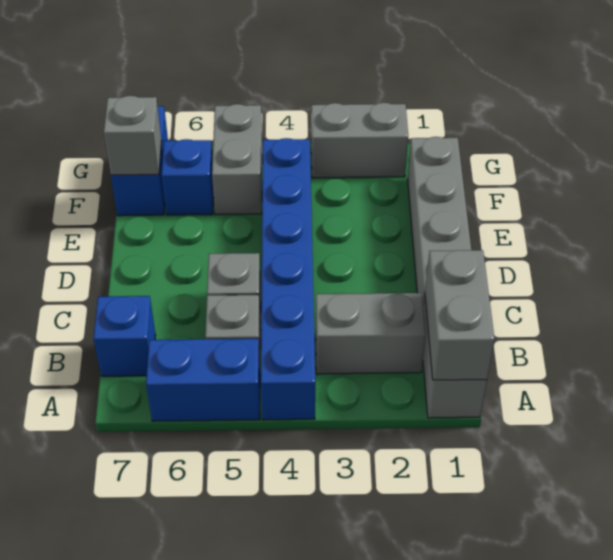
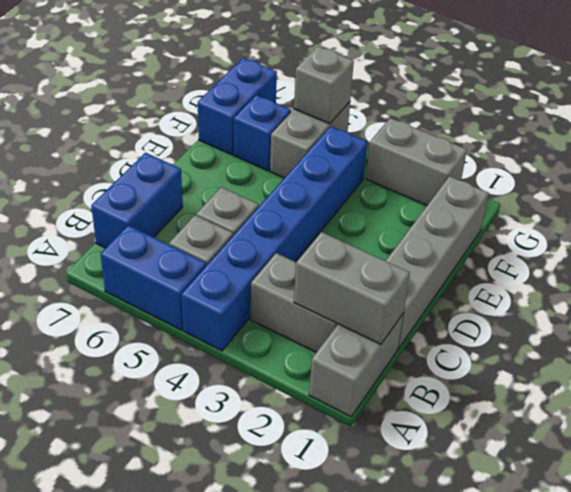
grey 1x2 brick [425,250,495,380] -> grey 1x2 brick turned to [294,232,410,344]
blue 1x1 brick [94,296,156,376] -> blue 1x2 brick [91,153,183,248]
grey 1x1 brick [104,96,162,175] -> grey 1x1 brick moved to [294,46,354,124]

